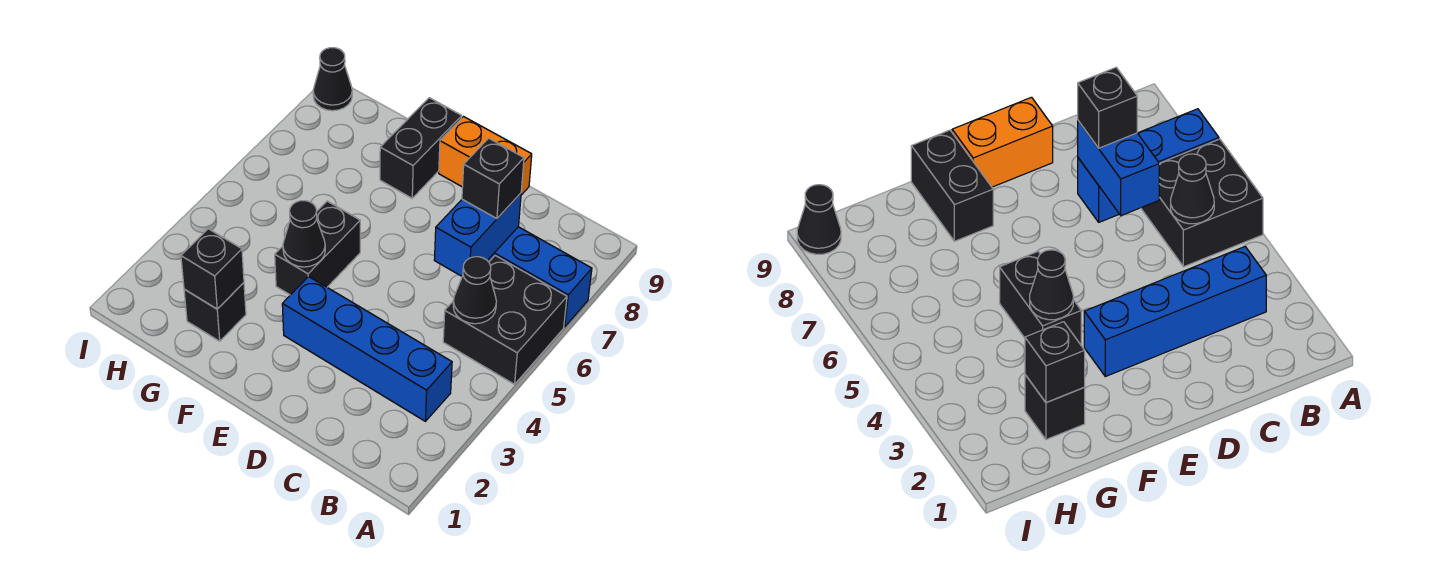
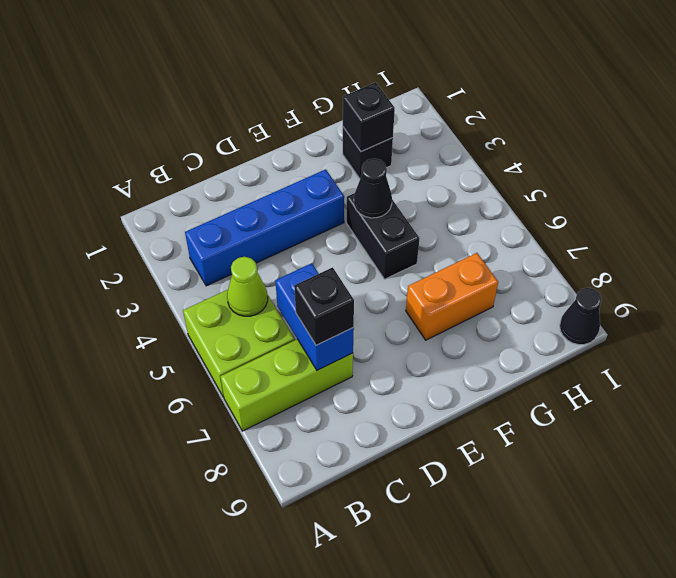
black 2x2 brick [443,256,567,384] -> lime 2x2 brick [183,290,295,397]
blue 1x3 brick [487,227,592,327] -> lime 1x3 brick [220,339,353,431]
black 1x1 cone [453,257,496,324] -> lime 1x1 cone [227,257,268,316]
orange 1x2 brick [439,117,532,195] -> orange 1x2 brick moved to [406,253,498,340]
black 1x2 brick [380,98,462,198] -> none

